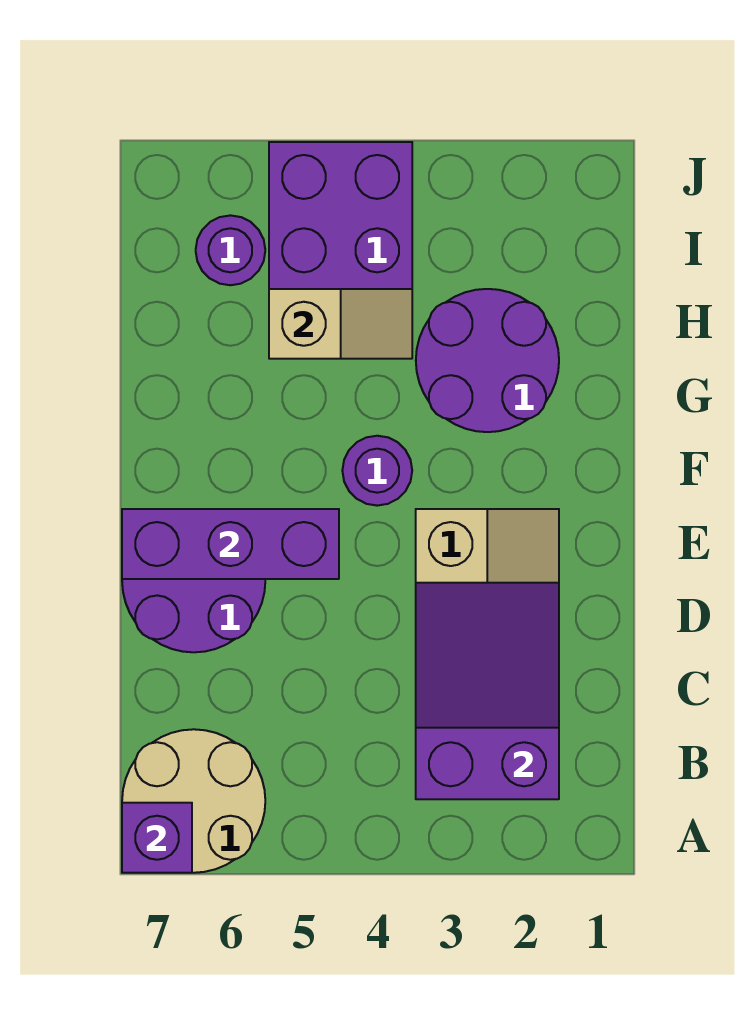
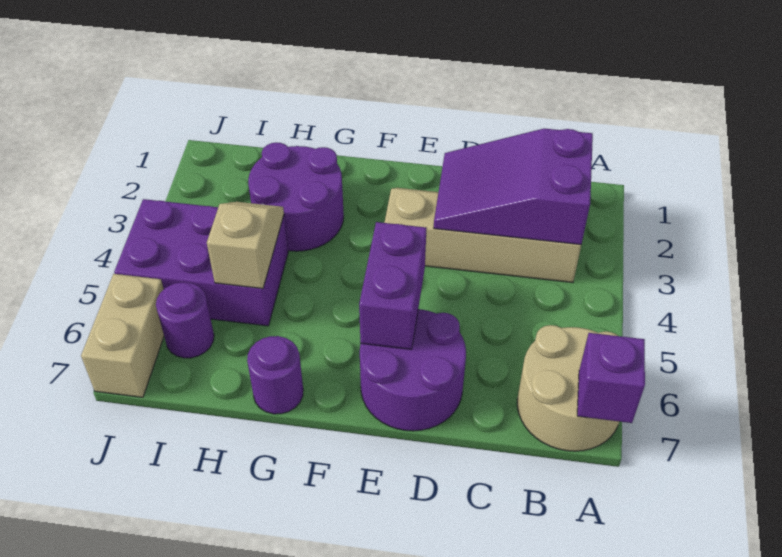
purple 1x3 brick [122,509,339,579] -> purple 1x2 brick [359,222,427,349]
purple 1x1 round brick [342,436,412,506] -> purple 1x1 round brick moved to [247,336,303,414]
none -> tan 1x2 brick [81,274,164,397]

